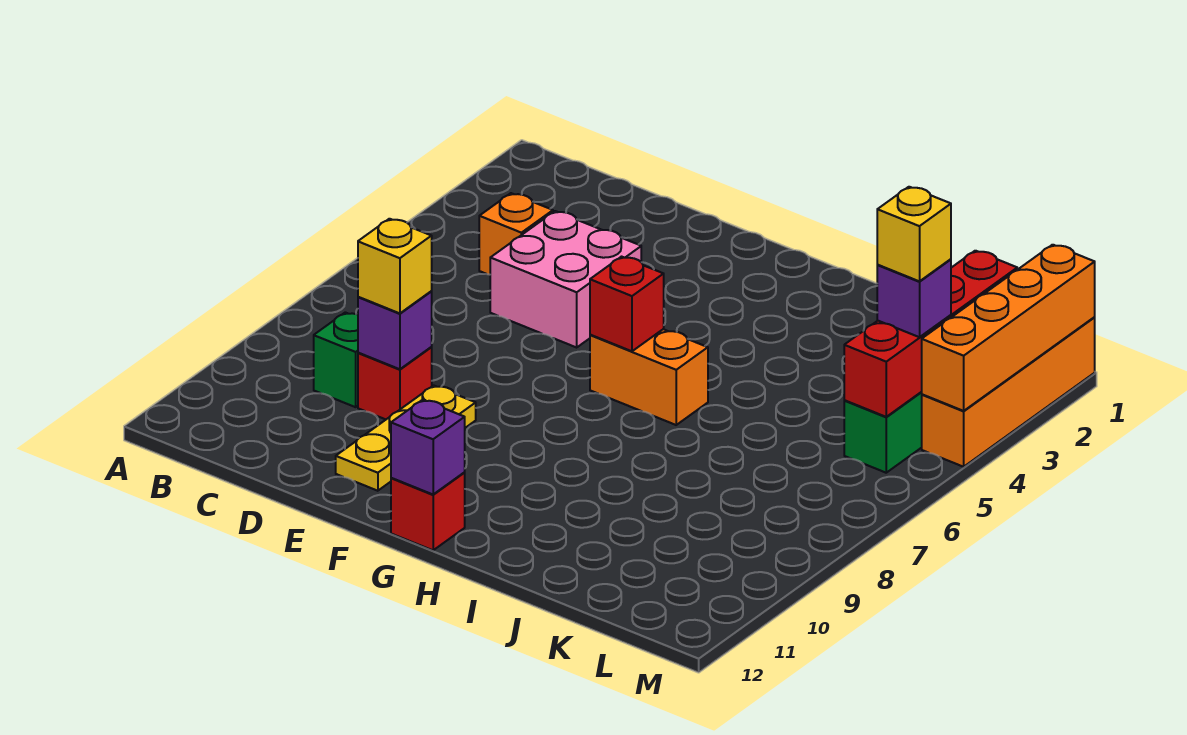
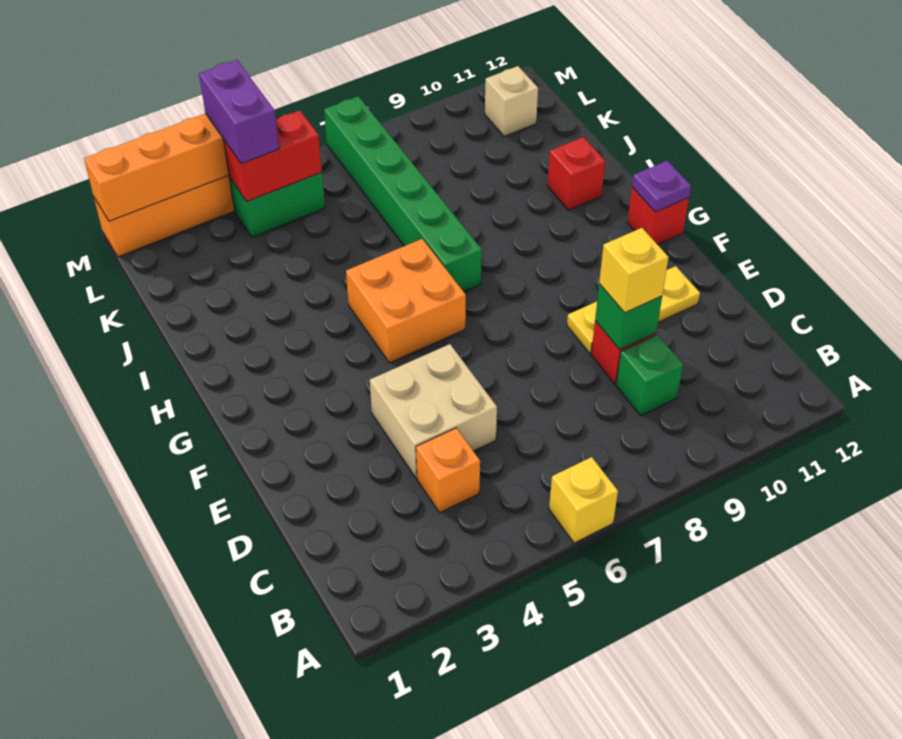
pink 2x2 brick [490,211,641,347] -> tan 2x2 brick [370,344,497,478]
purple 1x1 brick [358,292,432,369] -> green 1x1 brick [595,284,662,349]
orange 1x2 brick [590,329,708,425] -> orange 2x2 brick [346,239,466,363]
red 1x1 brick [590,257,664,351] -> red 1x1 brick moved to [548,137,605,210]
purple 1x1 brick [391,400,465,494] -> purple 1x1 plate [632,161,691,212]
none -> green 1x6 brick [324,96,482,292]
red 1x4 brick [844,251,1017,417] -> red 1x2 brick [224,111,322,201]
purple 1x1 brick [877,259,951,337] -> purple 1x2 brick [199,60,279,164]
yellow 1x1 brick [877,187,951,281] -> yellow 1x1 brick moved to [549,457,618,543]
none -> tan 1x1 brick [485,66,538,136]

